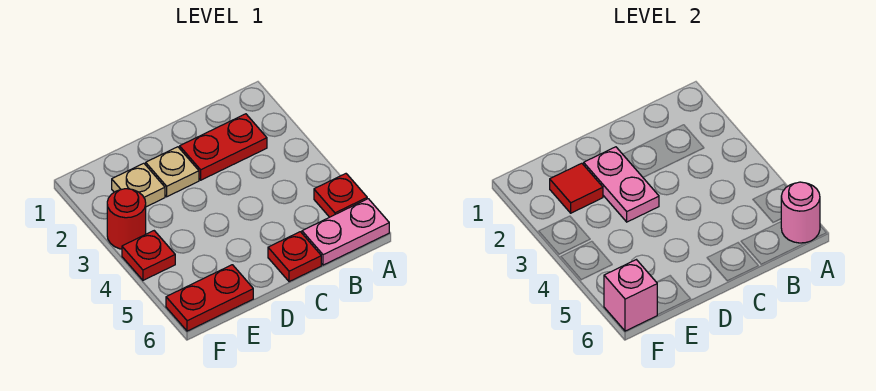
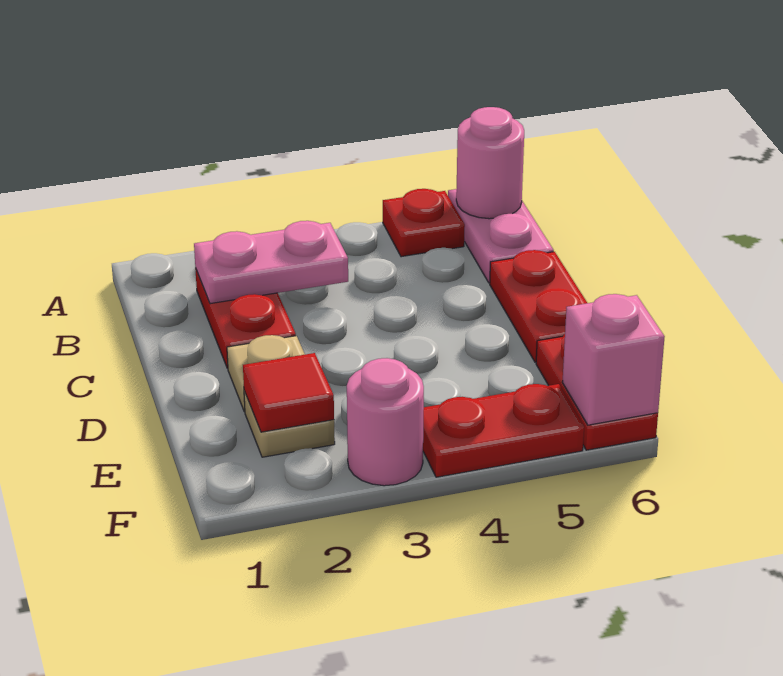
red 1x1 plate [268,232,321,282] -> red 1x2 plate [490,250,587,362]
pink 1x2 plate [584,147,659,222] -> pink 1x2 plate moved to [194,221,348,304]
red 1x1 round brick [107,189,146,249] -> pink 1x1 round brick [347,358,424,486]
red 1x1 plate [122,231,175,280] -> red 1x2 plate [423,384,584,477]

